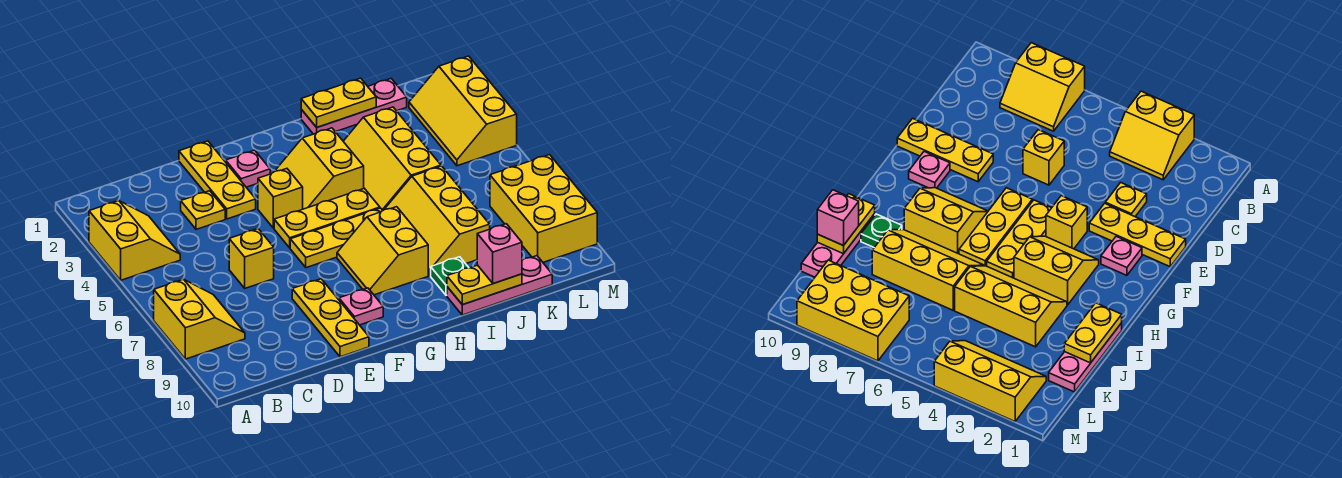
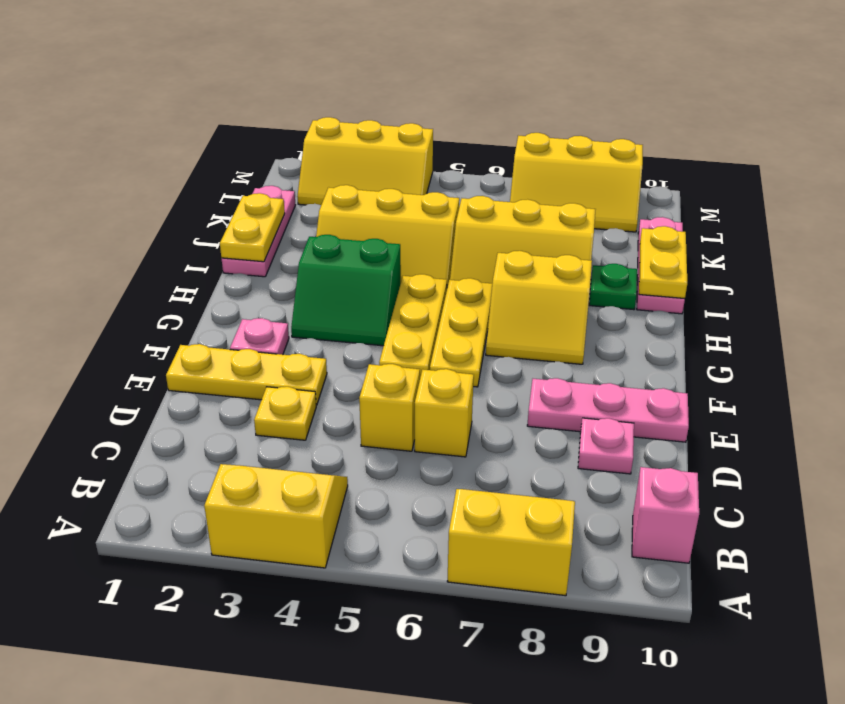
yellow 1x3 plate [292,279,369,357] -> pink 1x3 plate [527,378,689,442]
yellow 1x1 brick [258,169,303,228] -> yellow 1x1 brick moved to [359,364,420,451]
pink 1x1 plate [339,288,383,325] -> pink 1x1 plate moved to [578,418,634,474]
yellow 2x2 slope [274,128,364,209] -> green 2x2 slope [291,235,401,346]
pink 1x1 brick [477,224,522,284] -> pink 1x1 brick moved to [632,467,699,563]
yellow 2x3 brick [490,155,597,262] -> yellow 2x3 slope [510,133,643,232]

